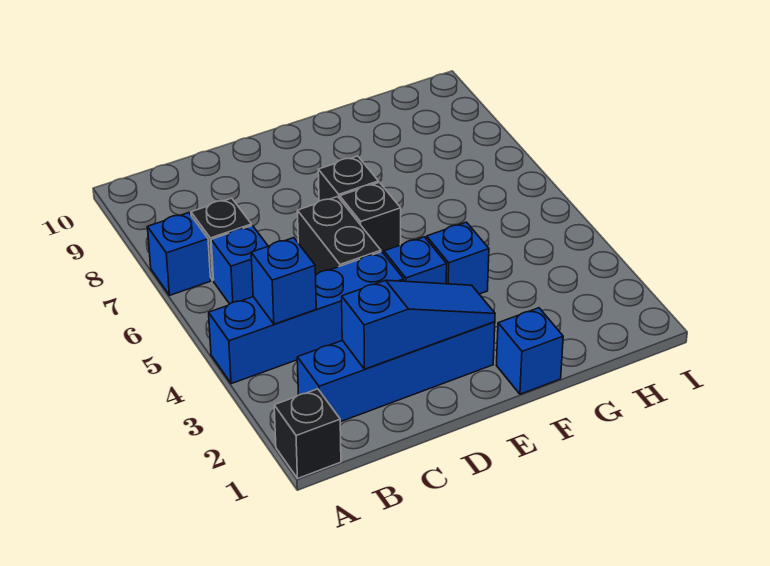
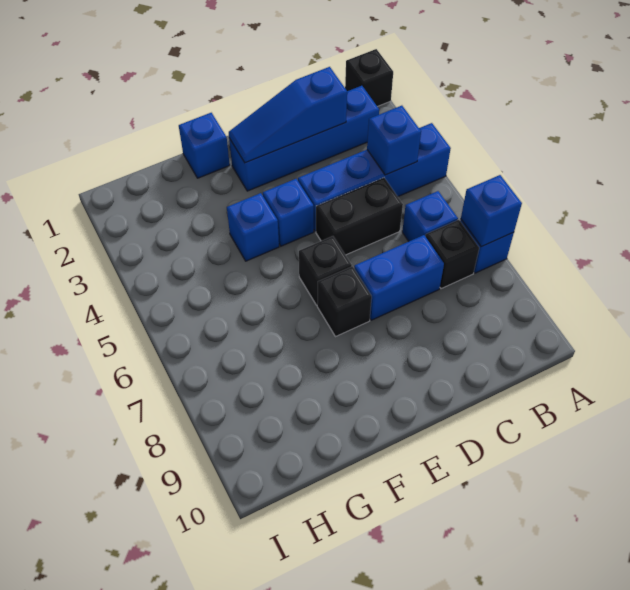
none -> blue 1x1 brick [461,175,522,247]
none -> blue 1x2 brick [354,235,444,320]
black 1x2 brick [297,197,381,275] -> black 1x2 brick turned to [316,178,403,255]

